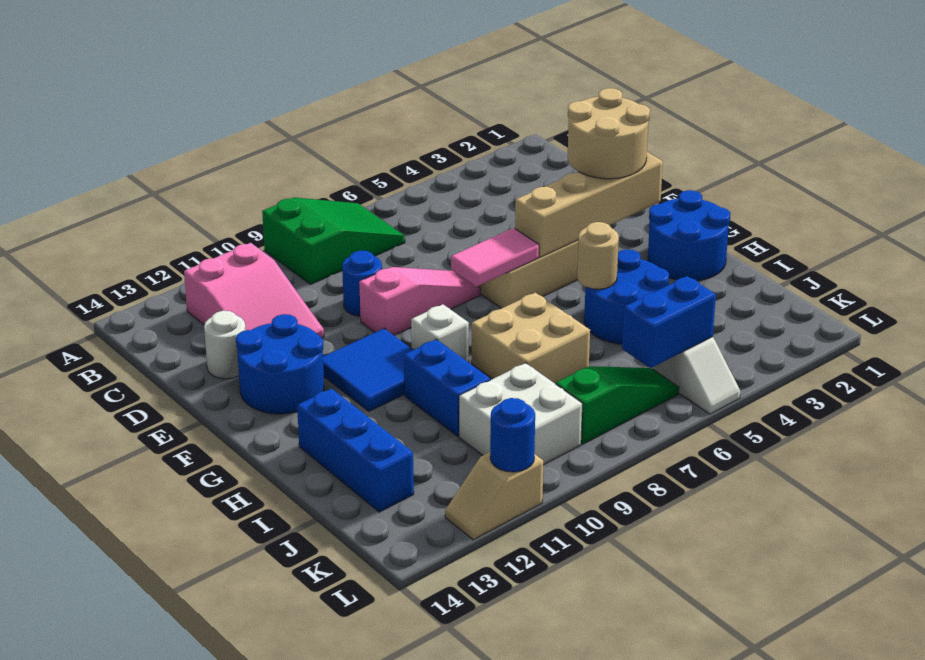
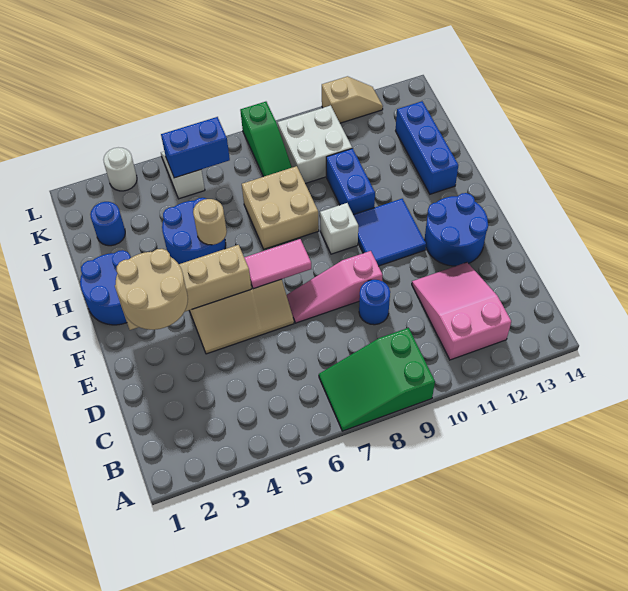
white 1x1 round brick [204,311,246,379] -> white 1x1 round brick moved to [103,148,137,191]
green 1x3 slope [556,366,679,444] -> green 1x3 slope turned to [240,102,292,177]
blue 1x1 round brick [490,398,535,472] -> blue 1x1 round brick moved to [90,202,125,246]

